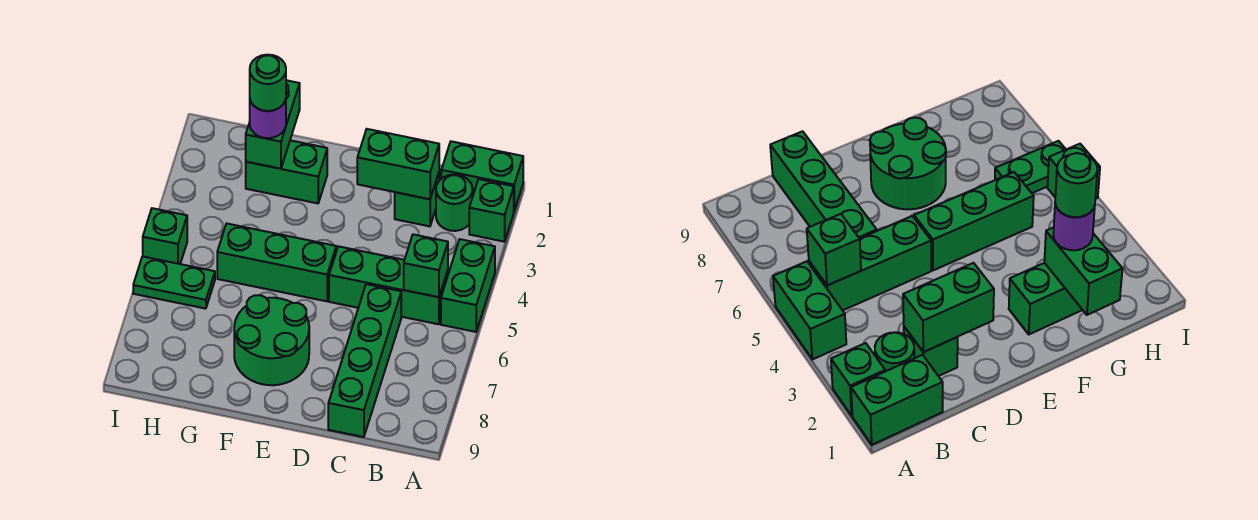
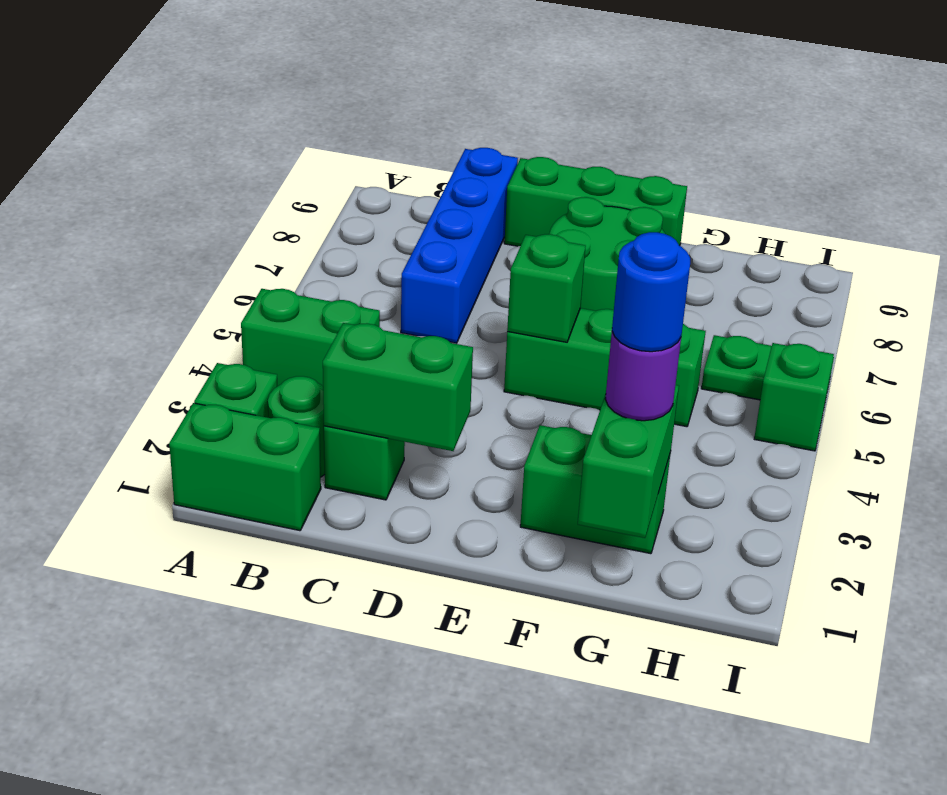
green 1x2 brick [441,239,495,332] -> green 1x2 brick turned to [241,289,380,386]
green 1x3 brick [329,246,448,324] -> green 1x3 brick moved to [504,157,687,246]
green 1x1 brick [404,234,448,297] -> green 1x1 brick moved to [507,234,586,342]
green 1x4 brick [328,284,401,437] -> blue 1x4 brick [401,148,518,343]
green 1x1 round brick [250,55,286,111] -> blue 1x1 round brick [612,232,690,352]

